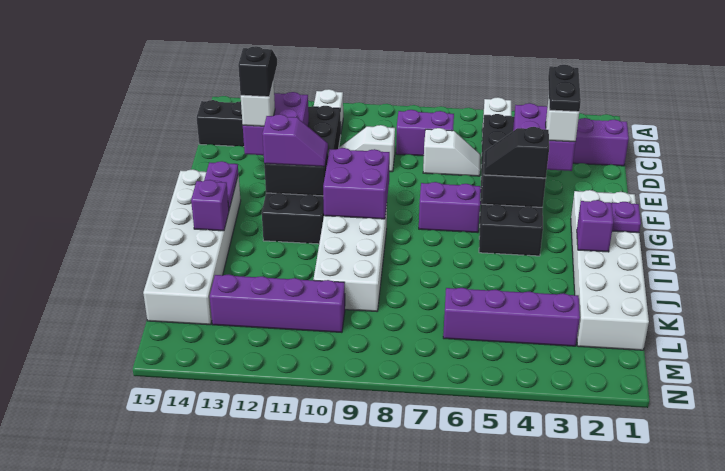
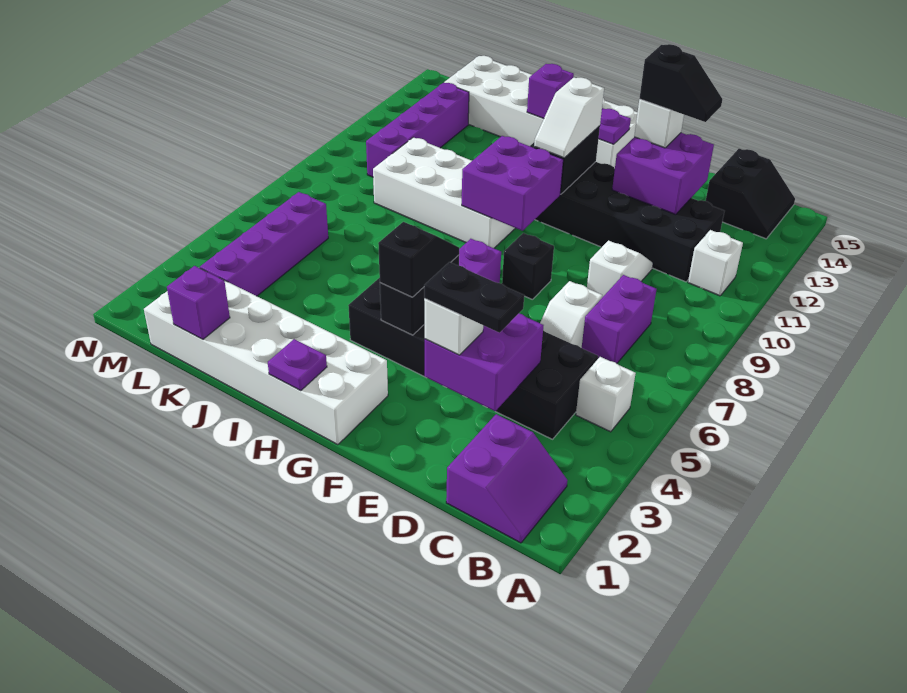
none -> black 1x1 brick [502,233,554,299]
purple 1x2 slope [262,114,328,167] -> white 1x2 slope [534,78,604,158]
purple 1x1 brick [577,200,613,252] -> purple 1x1 brick moved to [167,266,230,339]

